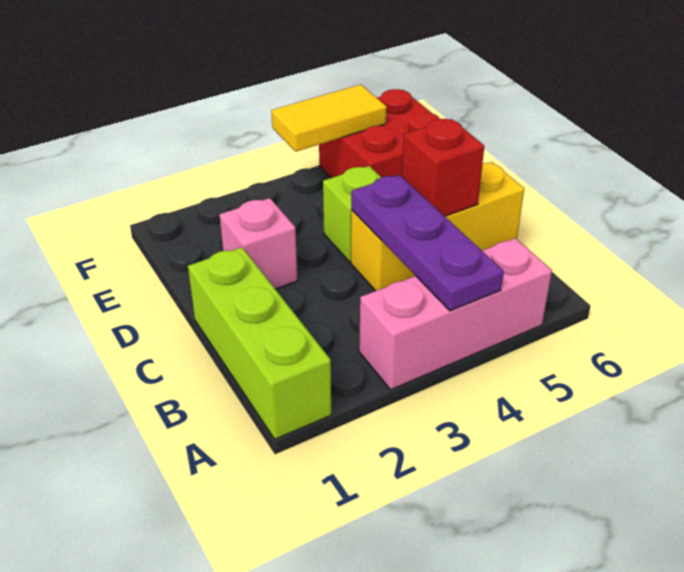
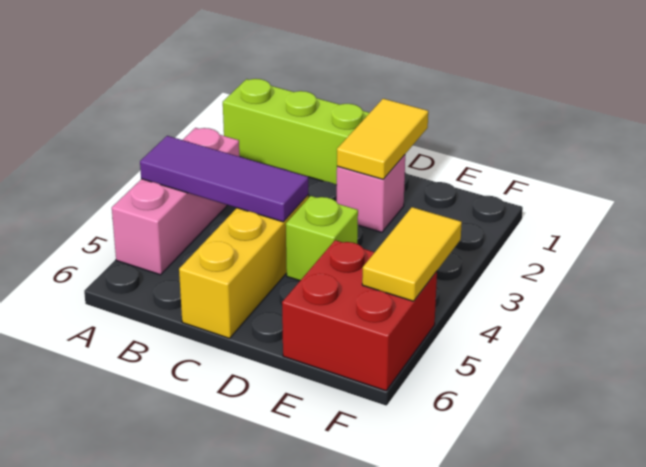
purple 1x3 plate [351,175,504,311] -> purple 1x3 tile [140,136,308,222]
red 1x1 brick [402,119,484,216] -> none
none -> yellow 1x2 tile [337,99,428,179]

